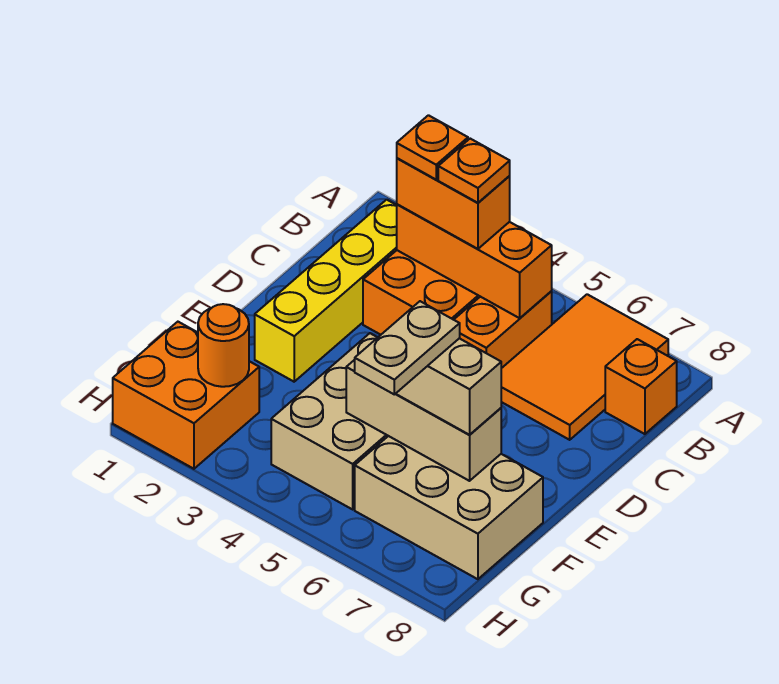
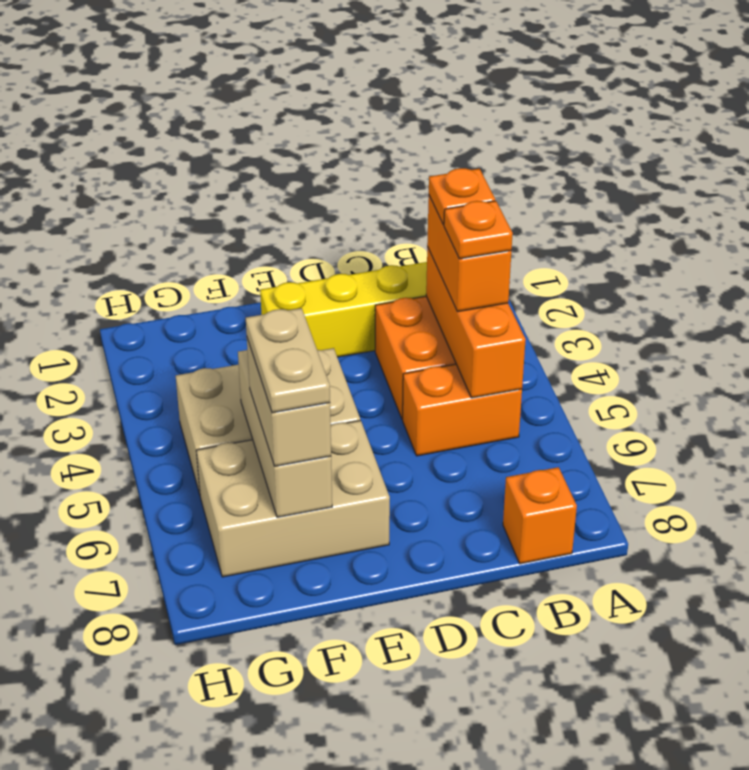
orange 2x3 tile [501,294,668,440] -> none
tan 2x3 brick [355,436,543,579] -> tan 2x3 brick turned to [196,420,390,577]
tan 1x2 plate [355,301,460,394] -> tan 1x2 plate turned to [246,308,330,413]
orange 2x2 brick [113,322,259,469] -> none
orange 1x1 round brick [198,304,249,387] -> none

